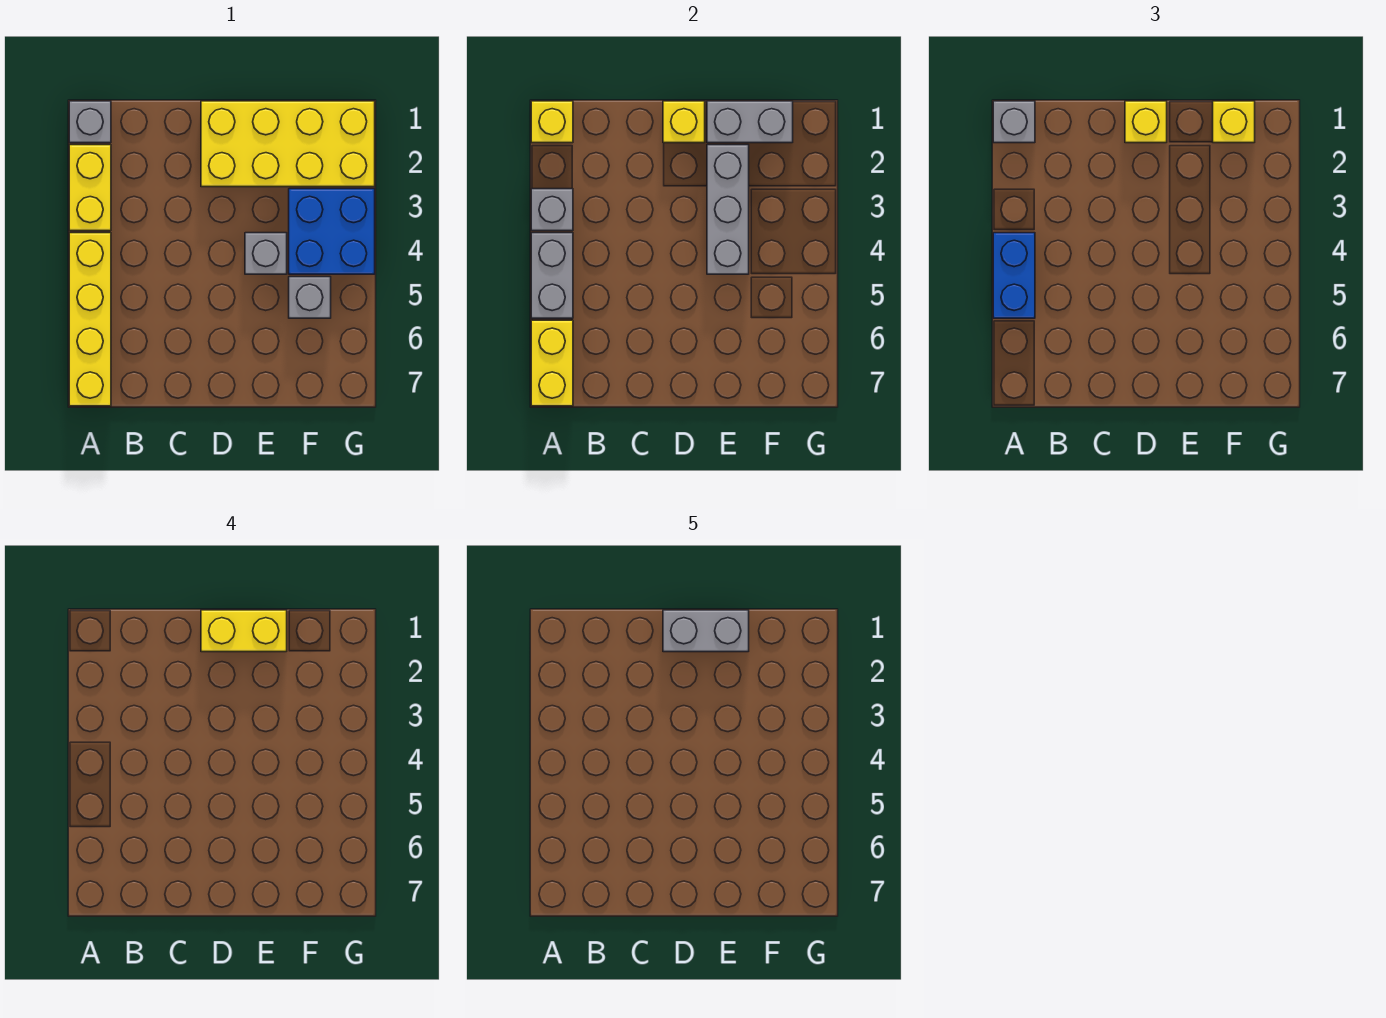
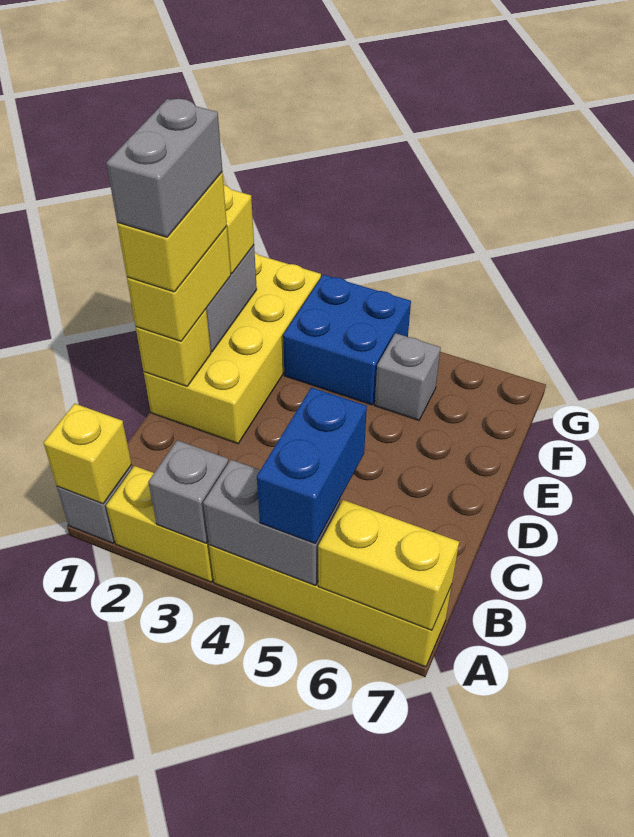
grey 1x1 brick [993,101,1035,143] -> none
blue 1x2 brick [993,233,1035,318] -> blue 1x2 brick turned to [257,387,367,544]
yellow 1x1 brick [1125,101,1167,143] -> yellow 1x2 brick [127,226,231,341]
grey 1x3 brick [707,145,749,274] -> none
grey 1x1 brick [245,233,287,274] -> none

